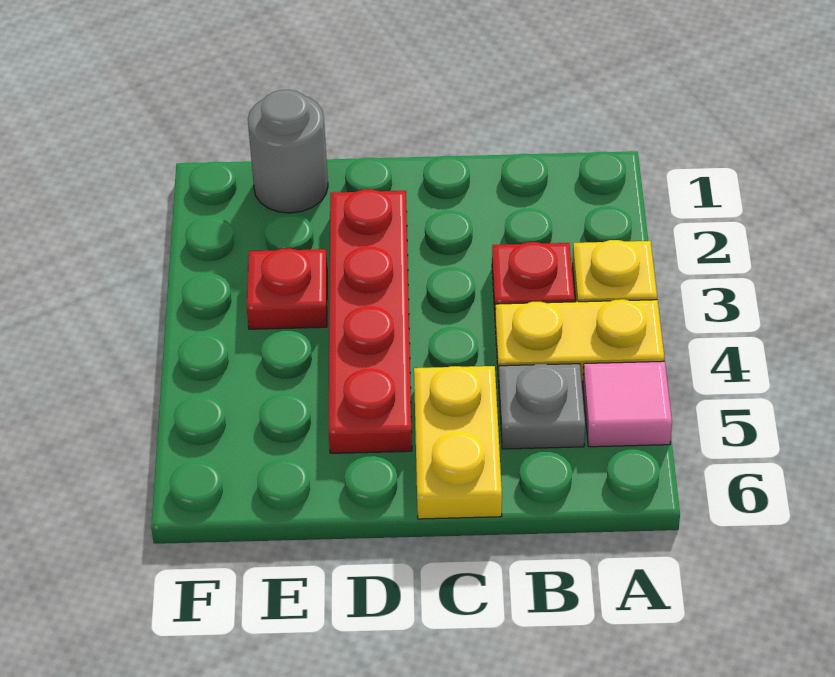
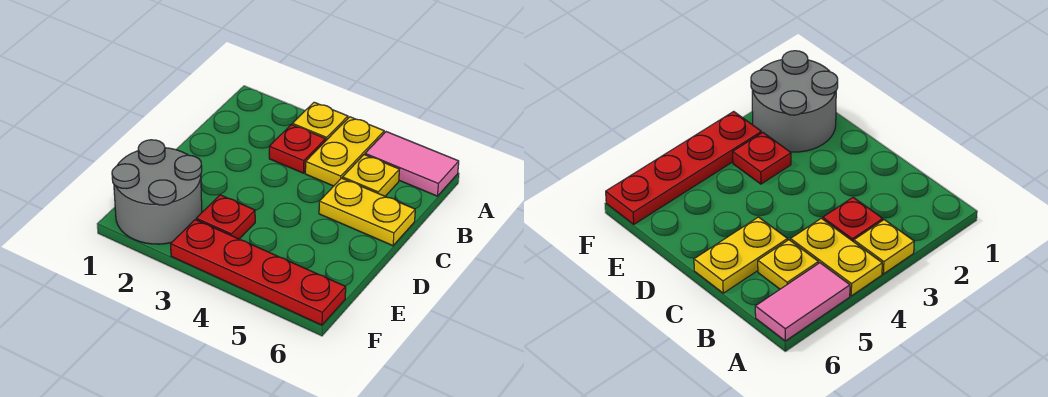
pink 1x1 tile [583,361,672,447] -> pink 1x2 tile [365,132,459,196]
grey 1x1 plate [499,364,585,449] -> yellow 1x1 plate [343,155,399,196]
red 1x4 plate [329,189,412,453] -> red 1x4 plate moved to [171,220,346,325]
grey 1x1 round brick [248,90,328,213] -> grey 2x2 round brick [112,140,202,244]

